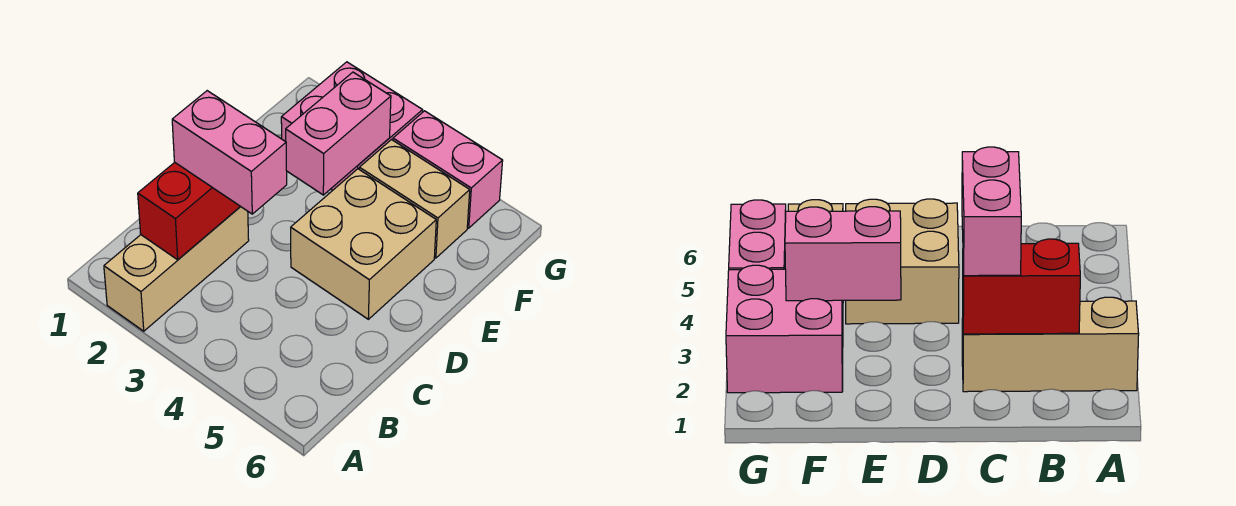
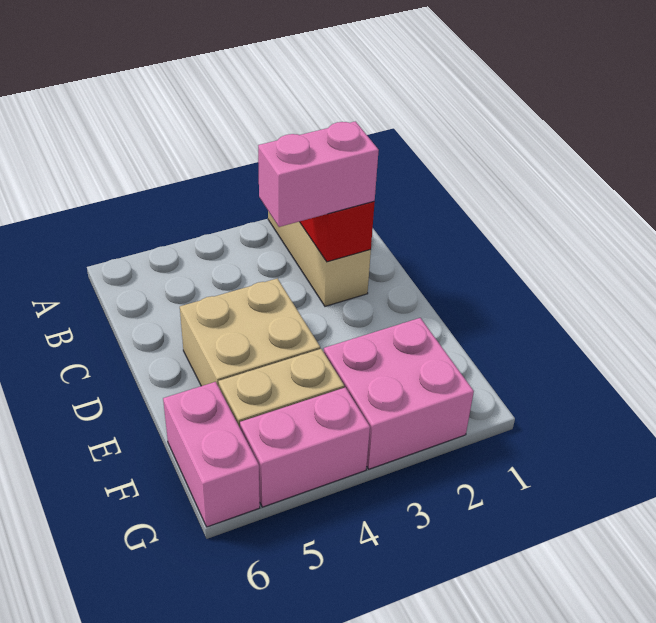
pink 1x2 brick [286,72,391,195] -> pink 1x2 brick moved to [163,382,260,527]

